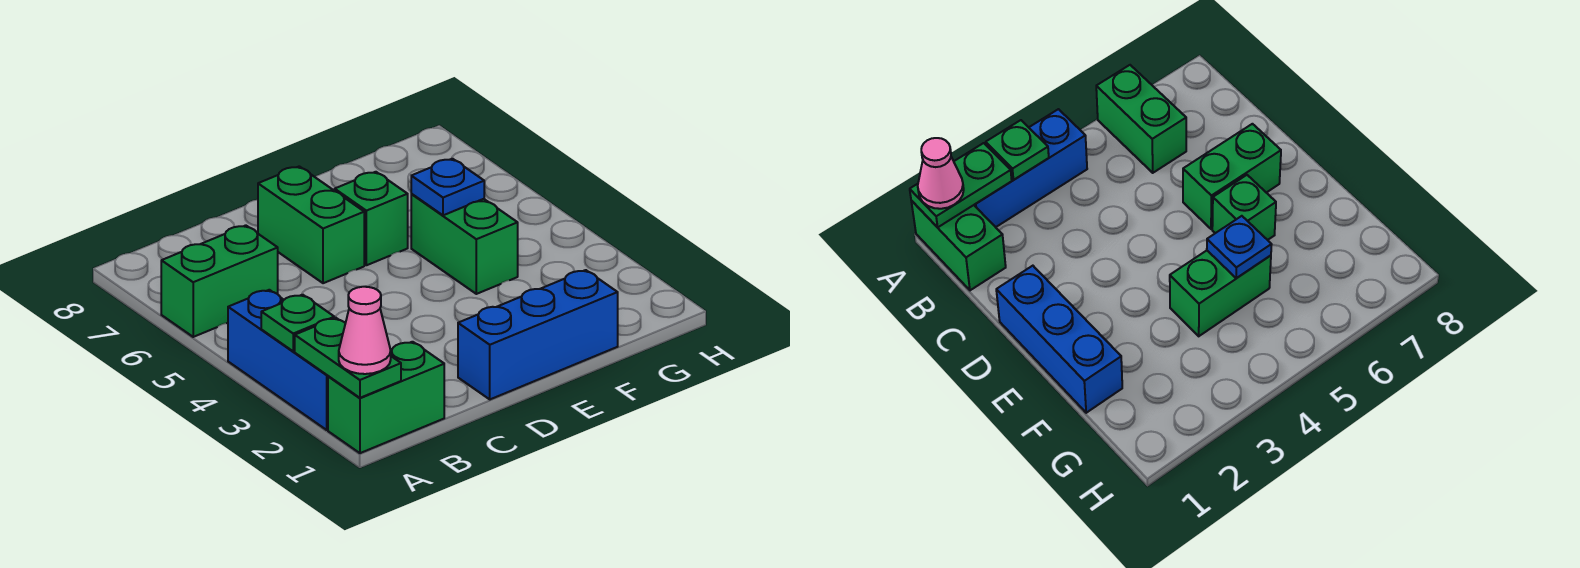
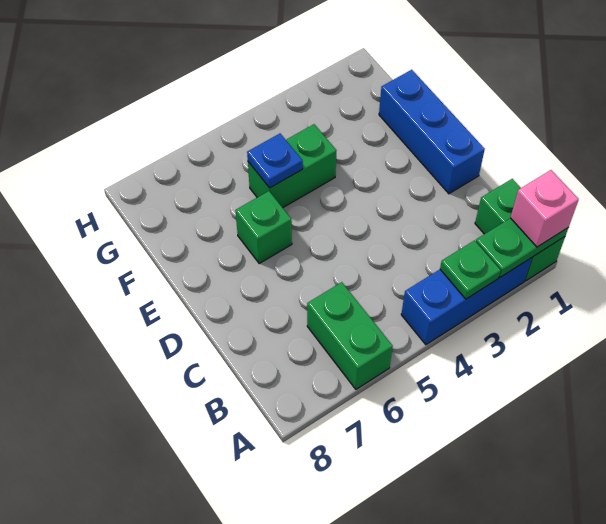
pink 1x1 cone [339,287,391,374] -> pink 1x1 brick [510,170,579,247]
green 1x2 brick [258,166,364,283] -> none

